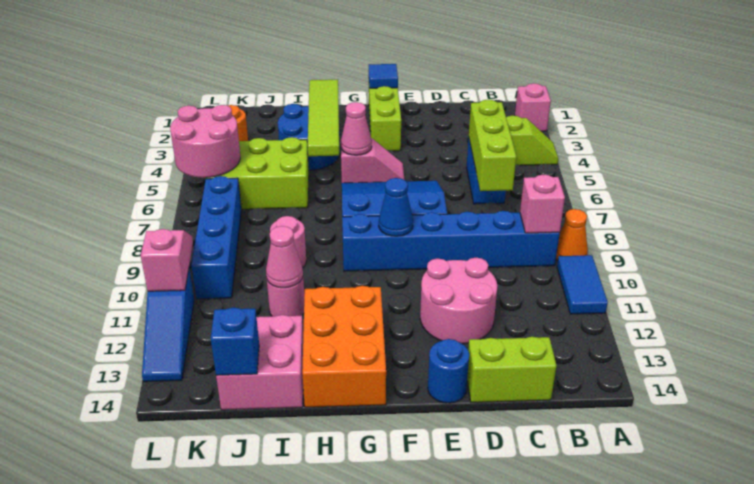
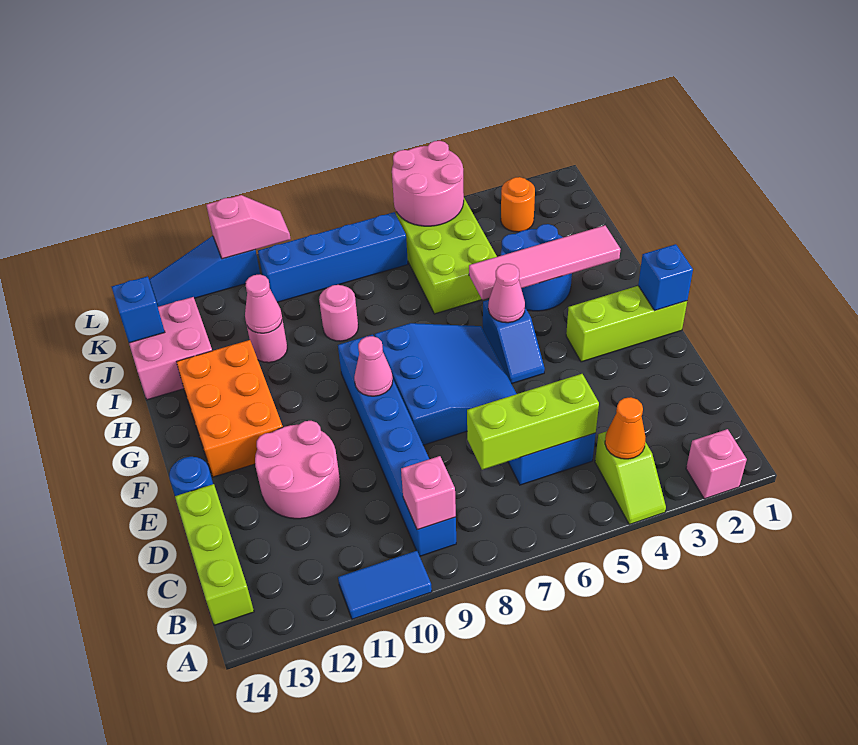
orange 1x1 cone [556,209,588,260] -> orange 1x1 cone moved to [605,397,645,459]
lime 1x2 brick [467,337,556,402] -> lime 1x3 brick [175,484,254,625]
blue 1x1 tile [369,64,398,88] -> blue 1x1 brick [638,244,693,311]
pink 1x2 slope [341,138,405,183] -> blue 1x2 slope [483,300,545,384]
blue 1x1 cone [379,178,413,236] -> pink 1x1 cone [354,336,393,396]
orange 2x3 brick [302,286,386,407] -> orange 2x3 brick turned to [177,340,283,477]
lime 1x4 tile [308,80,339,156] -> pink 1x4 tile [469,225,621,300]

